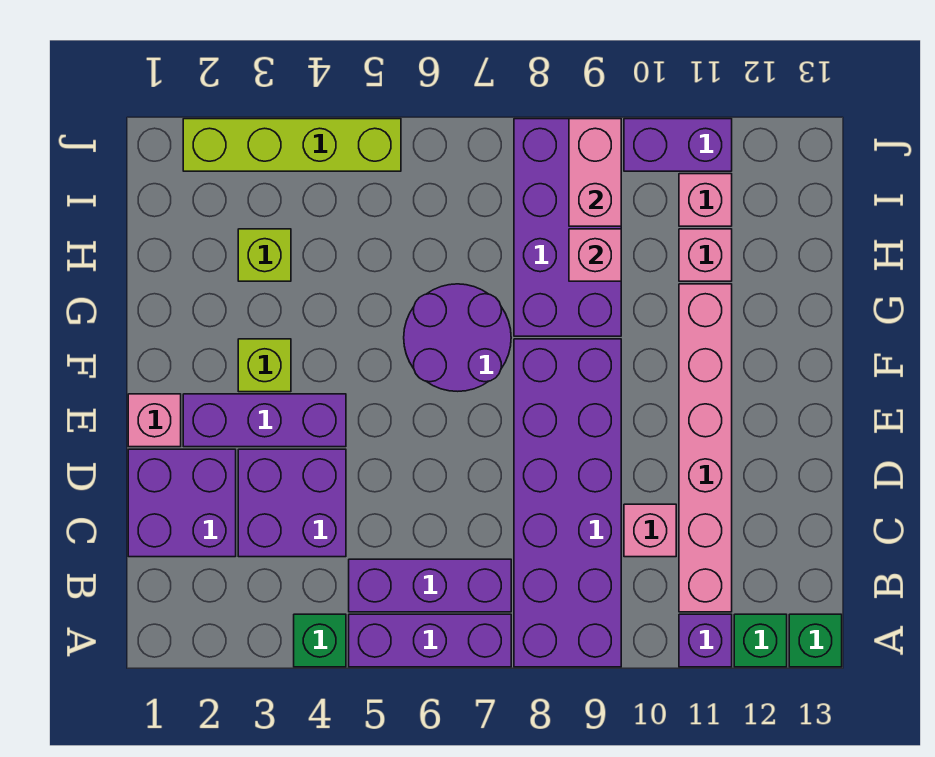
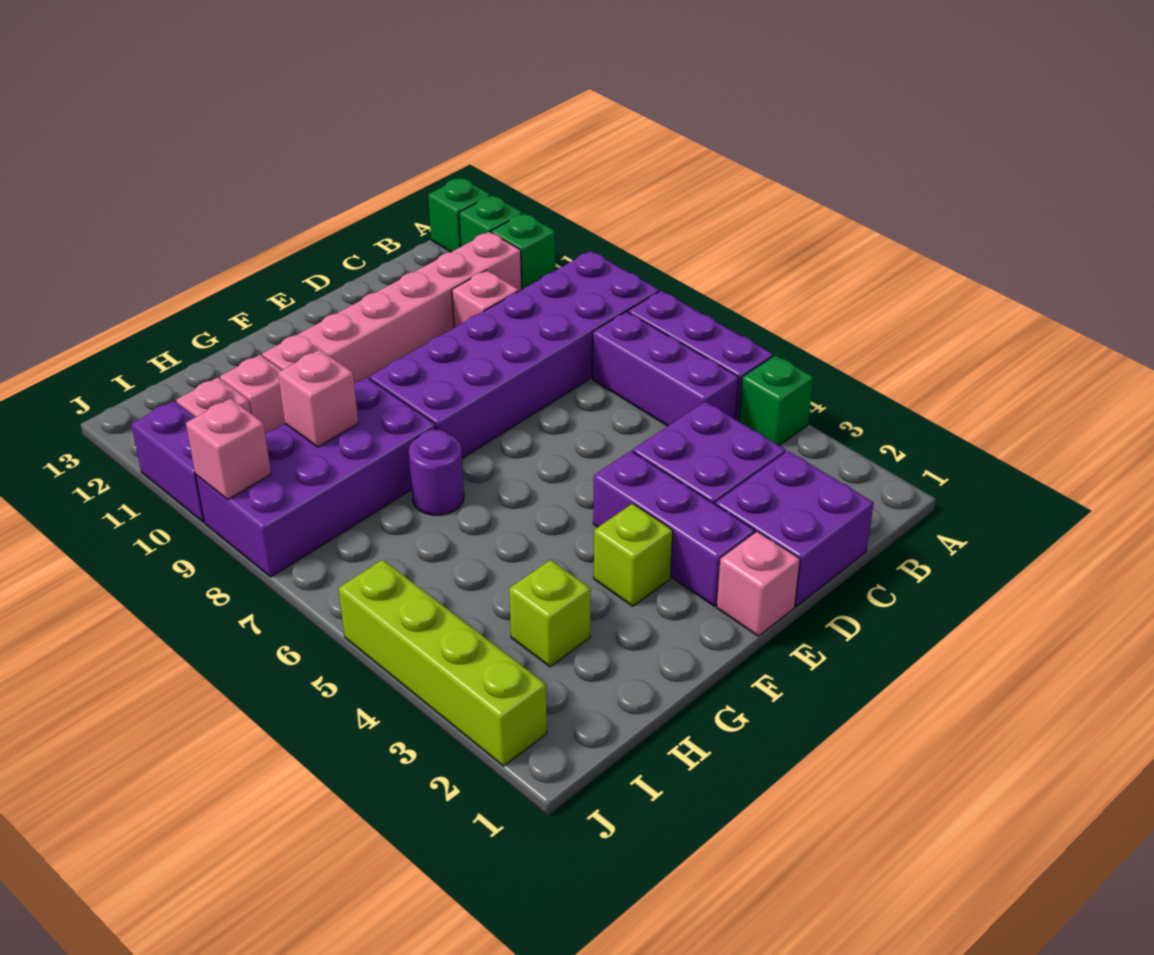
purple 1x1 brick [679,614,732,667] -> green 1x1 brick [491,213,555,289]
purple 2x2 round brick [404,284,511,391] -> purple 1x1 round brick [409,430,464,515]
pink 1x2 brick [569,119,621,226] -> pink 1x1 brick [186,398,271,500]

